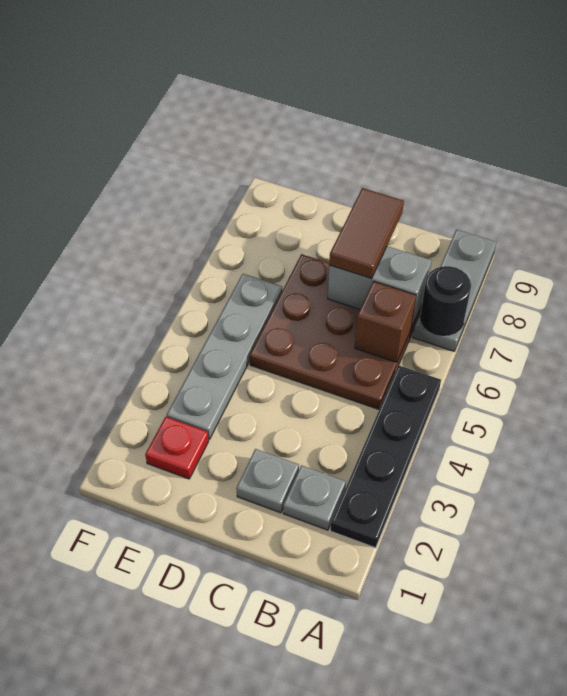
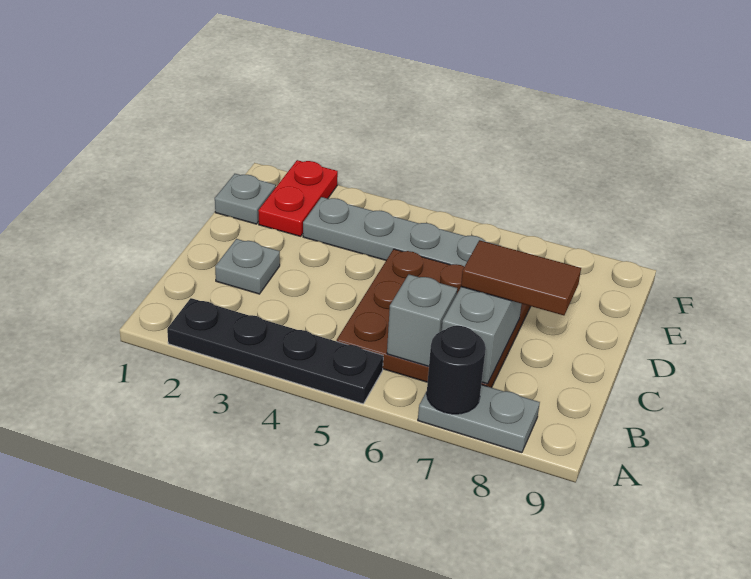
grey 1x3 plate [413,230,496,351] -> grey 1x2 plate [418,385,540,453]
grey 1x1 plate [283,465,346,530] -> grey 1x1 plate moved to [215,174,276,224]
brown 1x1 brick [355,281,416,362] -> grey 1x1 brick [387,274,457,366]
red 1x1 plate [145,417,209,479] -> red 1x2 plate [258,160,338,236]

